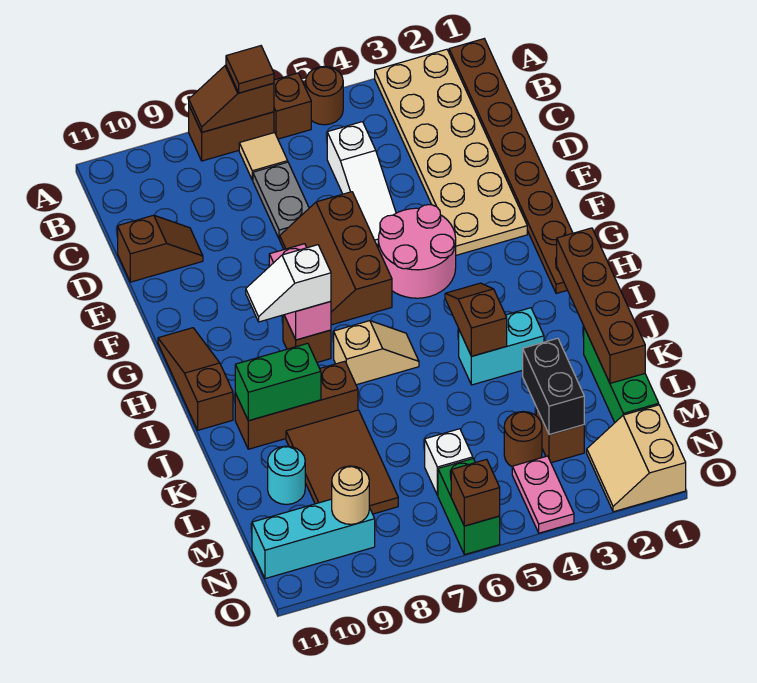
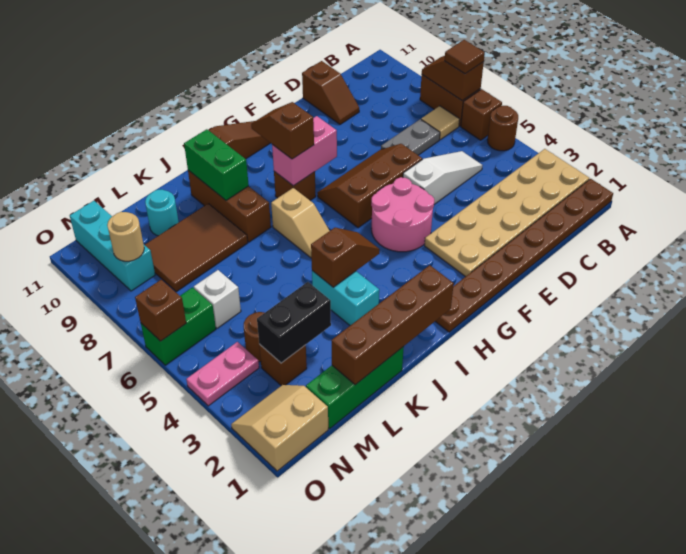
white 1x3 slope [327,122,396,245] -> white 1x3 slope turned to [403,151,483,204]
white 1x2 slope [246,245,331,322] -> brown 1x2 slope [251,102,314,159]

